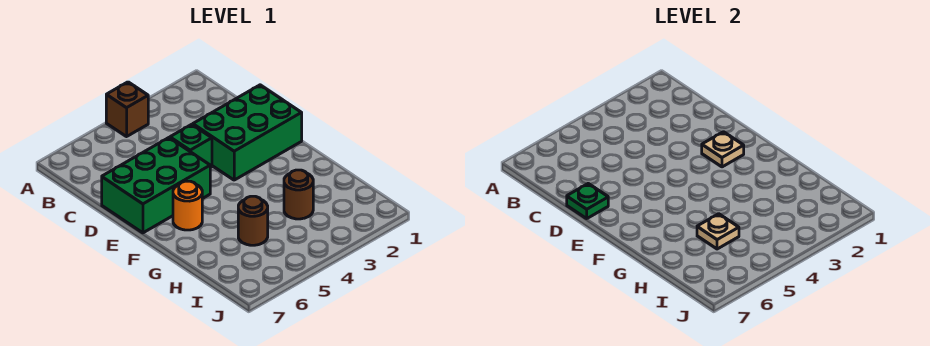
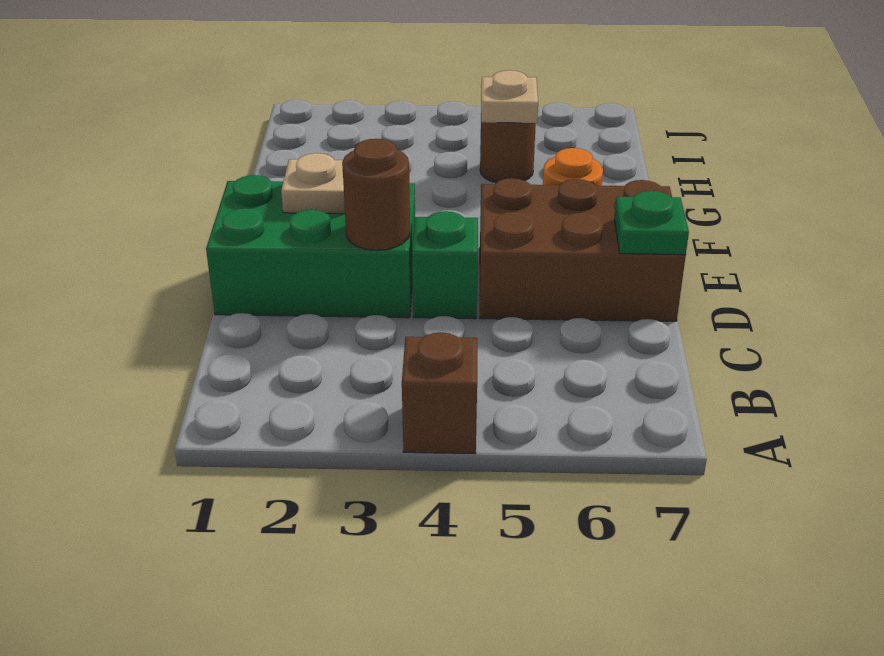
green 2x3 brick [102,138,210,233] -> brown 2x3 brick [480,178,686,321]
brown 1x1 round brick [284,170,313,219] -> brown 1x1 round brick moved to [342,139,410,250]

